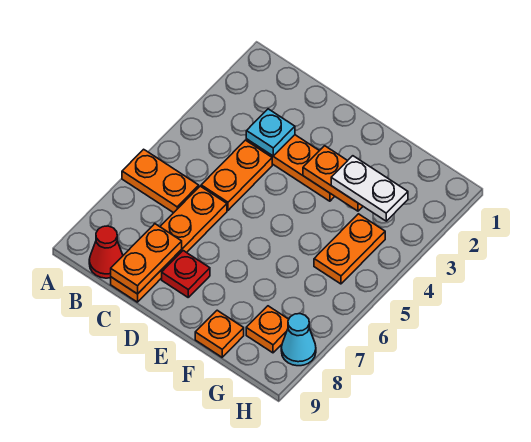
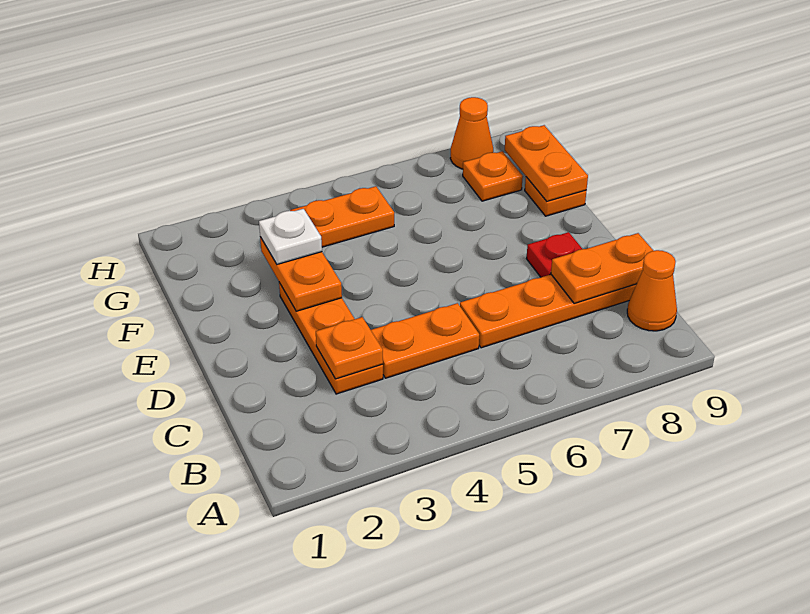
orange 1x2 plate [122,149,199,213] -> orange 1x2 plate moved to [505,125,588,201]
red 1x1 cone [89,226,123,278] -> orange 1x1 cone [627,250,677,331]
cyan 1x1 plate [246,109,295,156] -> orange 1x1 plate [316,317,383,379]
white 1x2 plate [331,156,408,221] -> white 1x1 plate [259,209,322,264]
cyan 1x1 cone [281,314,316,366] -> orange 1x1 cone [450,97,493,169]

